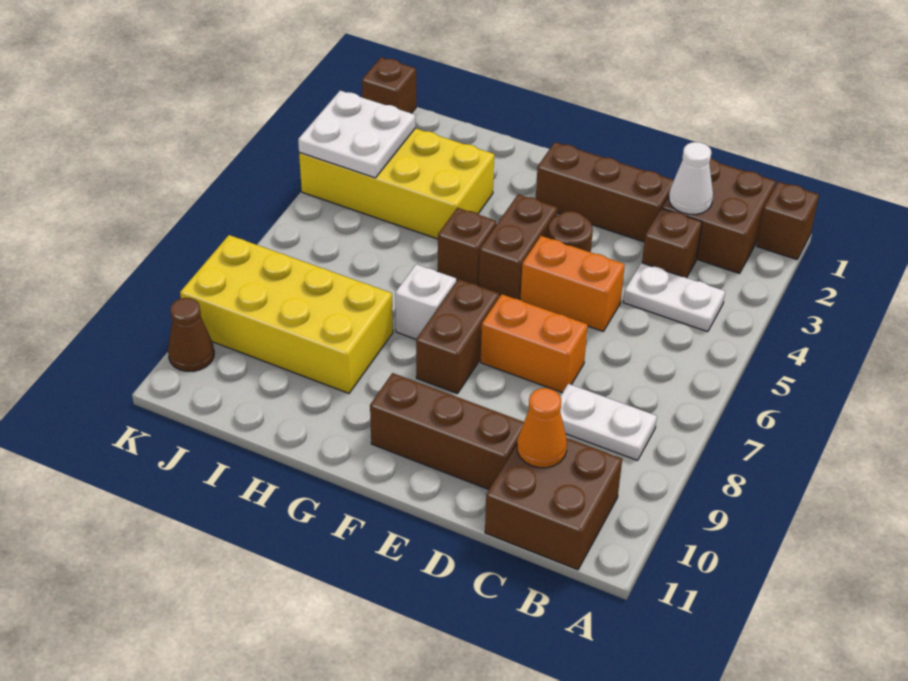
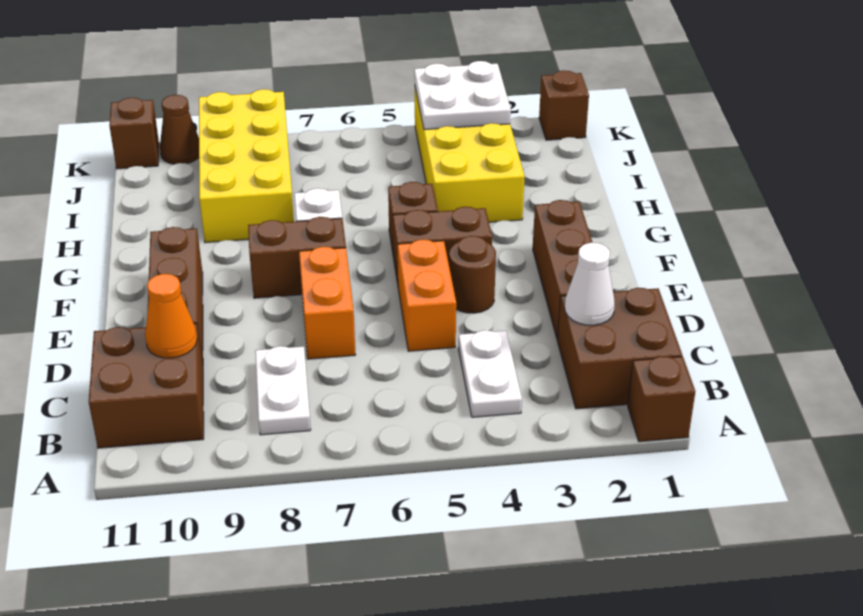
brown 1x1 brick [642,208,702,278] -> brown 1x1 brick moved to [109,98,159,169]

